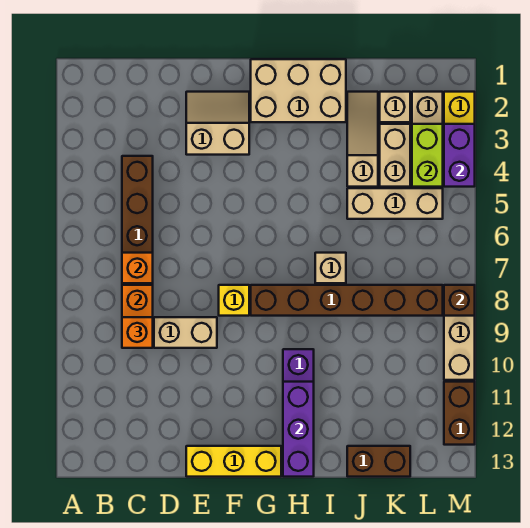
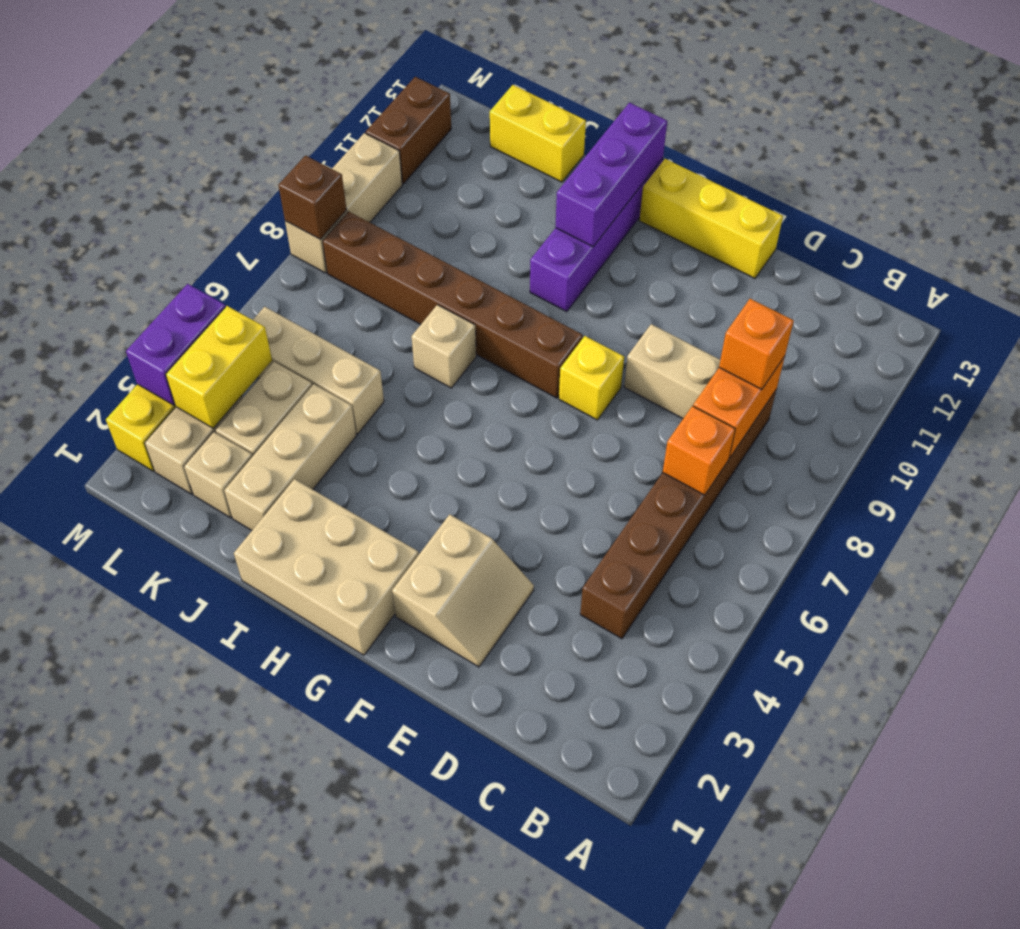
tan 2x2 slope [186,92,249,155] -> tan 2x2 slope turned to [392,514,534,667]
tan 1x3 slope [347,92,378,187] -> tan 1x3 brick [224,384,356,530]
brown 1x2 brick [347,446,410,477] -> yellow 1x2 brick [490,85,586,182]
lime 1x2 brick [412,124,443,187] -> yellow 1x2 brick [166,306,272,428]

